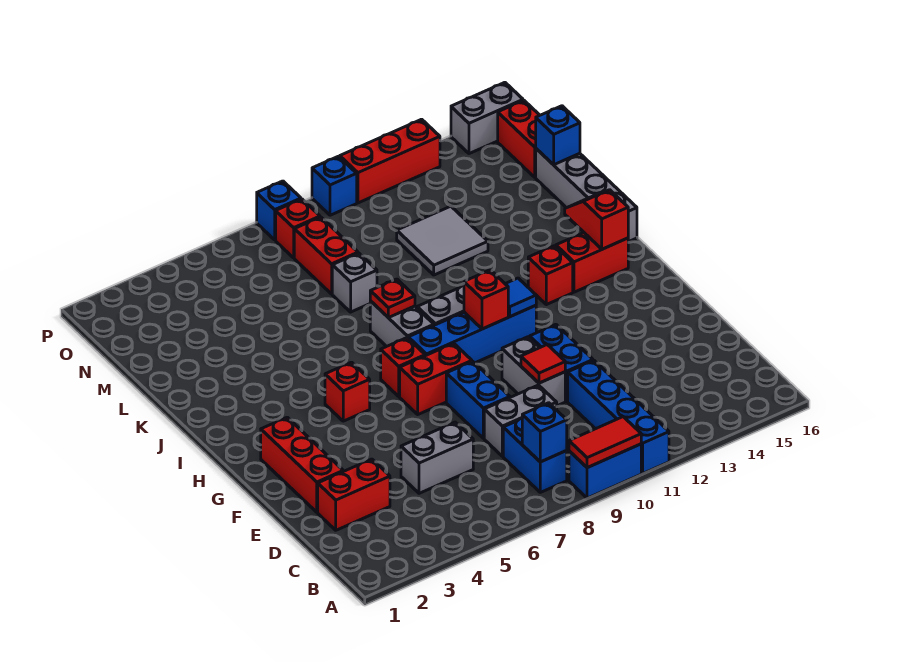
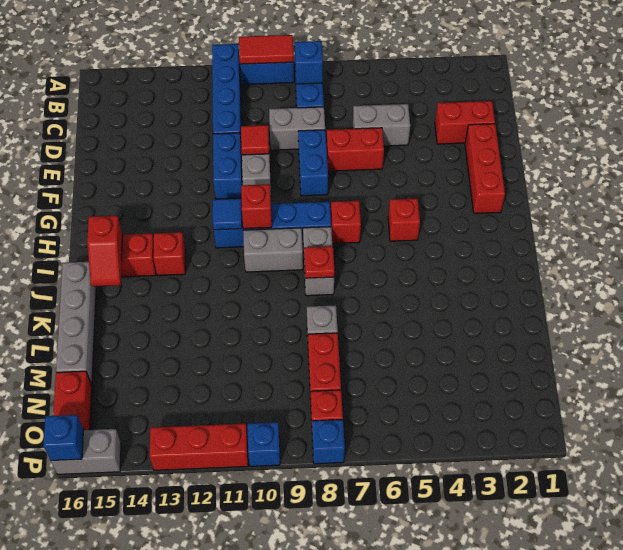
red 1x2 brick [400,343,472,414] -> red 1x2 brick moved to [326,128,384,171]
grey 2x2 tile [397,206,488,275] -> none
blue 1x1 brick [536,106,580,165] -> blue 1x1 brick moved to [43,415,83,460]

